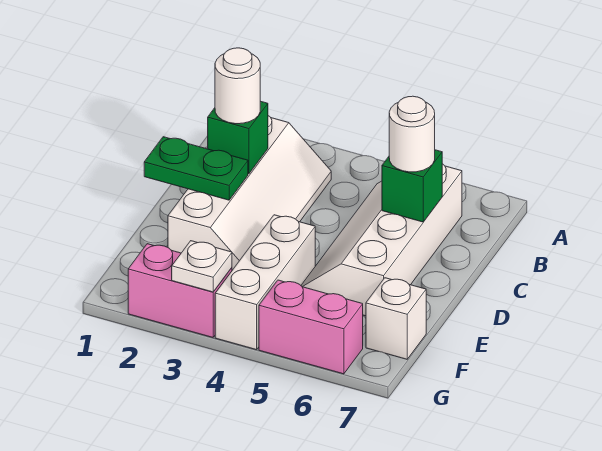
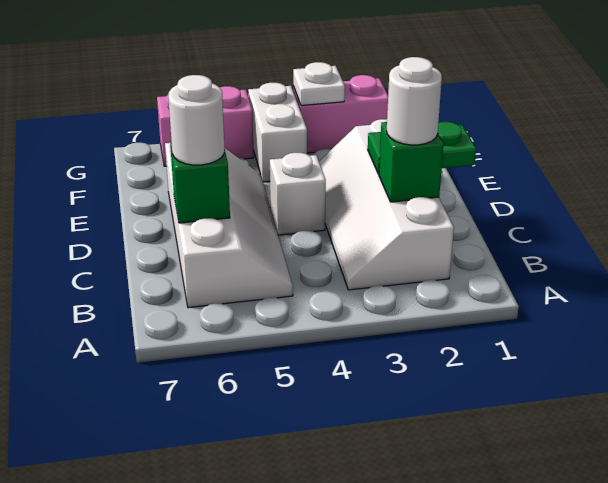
white 1x3 brick [215,215,315,350] -> white 1x2 brick [248,83,307,182]
white 1x1 brick [366,278,426,359] -> white 1x1 brick moved to [270,153,326,235]

